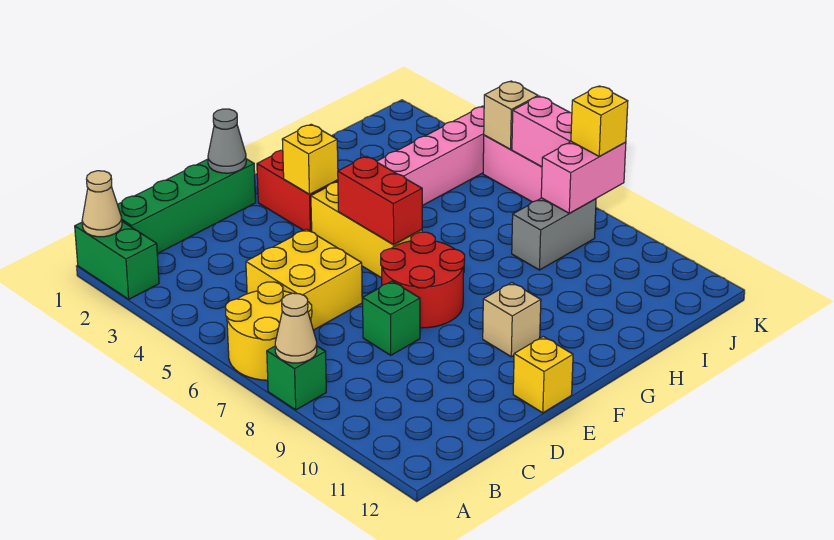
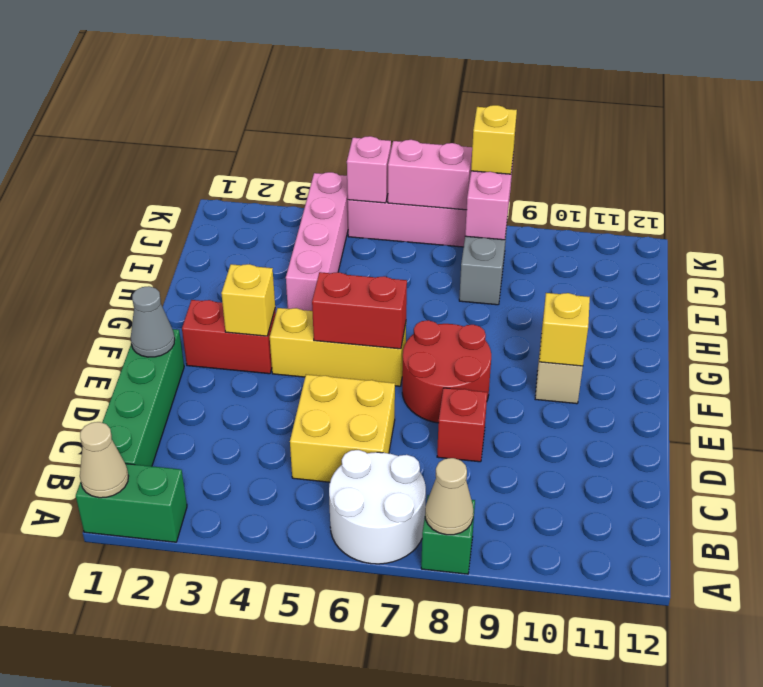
yellow 2x2 round brick [226,282,312,380] -> white 2x2 round brick [329,450,426,564]
green 1x1 brick [363,281,420,355] -> red 1x1 brick [437,388,487,462]
yellow 1x1 brick [513,336,573,413] -> yellow 1x1 brick moved to [539,293,590,366]
tan 1x1 brick [484,81,538,149] -> pink 1x1 brick [347,136,391,203]

